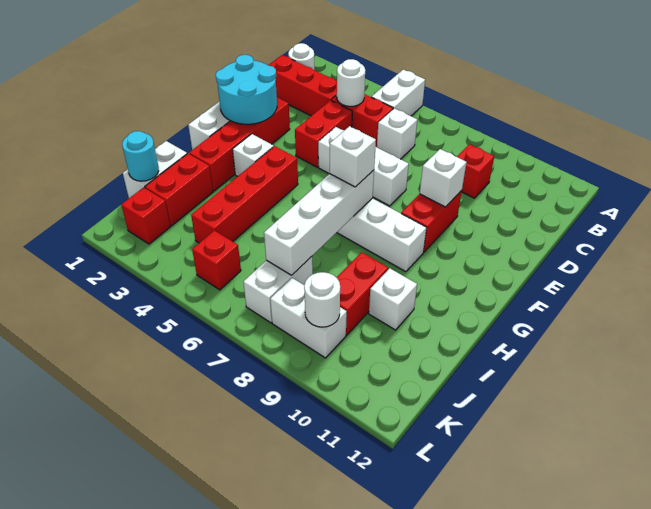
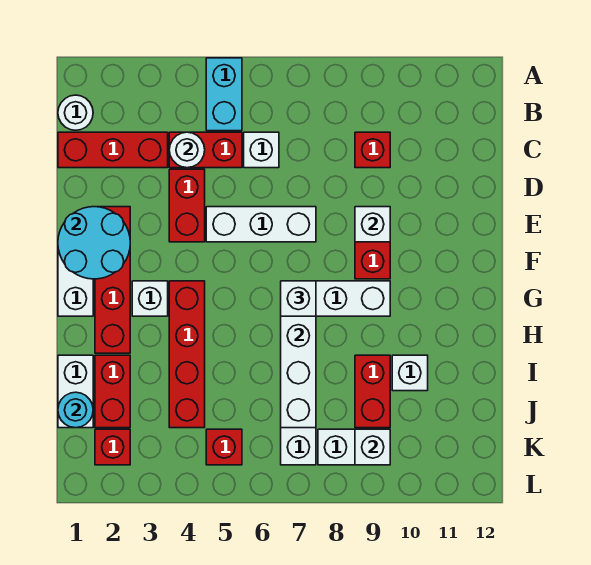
white 1x2 brick [372,70,425,116] -> cyan 1x2 brick [206,58,242,131]
white 1x1 round brick [304,272,340,327] -> white 1x1 brick [355,429,390,465]

